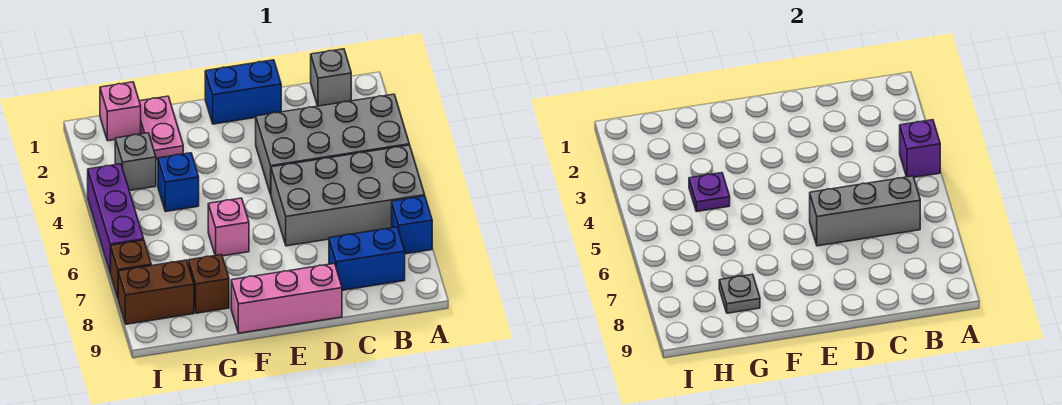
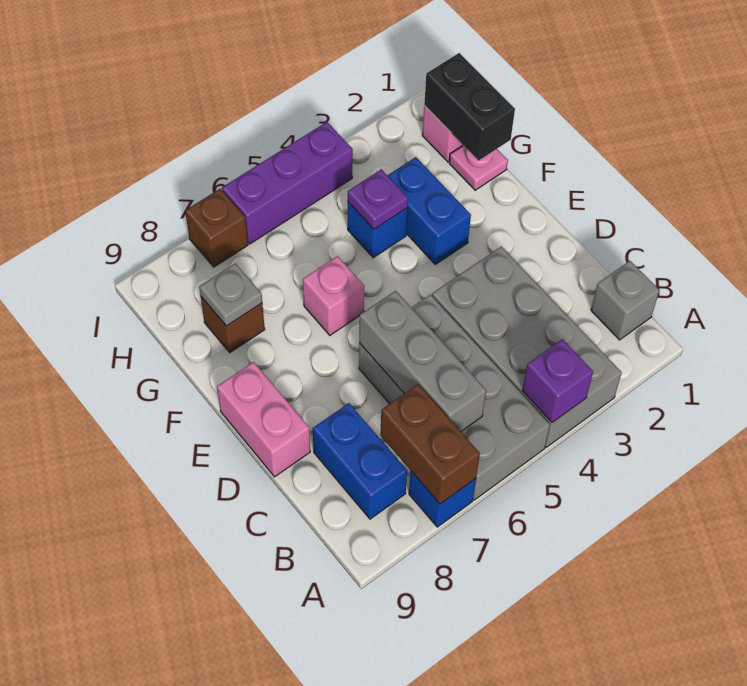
blue 1x2 brick [205,60,281,124] -> blue 1x2 brick moved to [387,157,471,264]
pink 1x3 brick [231,264,342,333] -> pink 1x2 brick [217,362,310,477]
pink 1x2 plate [139,96,183,160] -> pink 1x1 plate [449,145,508,190]
none -> black 1x2 brick [424,53,515,161]
grey 1x1 brick [115,133,156,191] -> none
brown 1x2 brick [118,260,194,324] -> brown 1x2 brick moved to [380,384,480,504]

